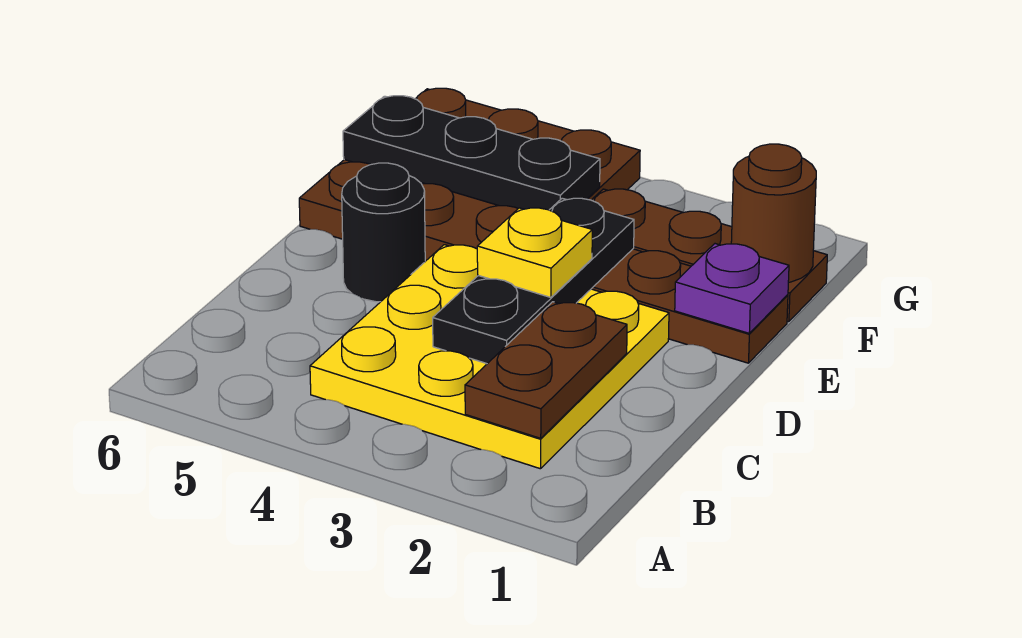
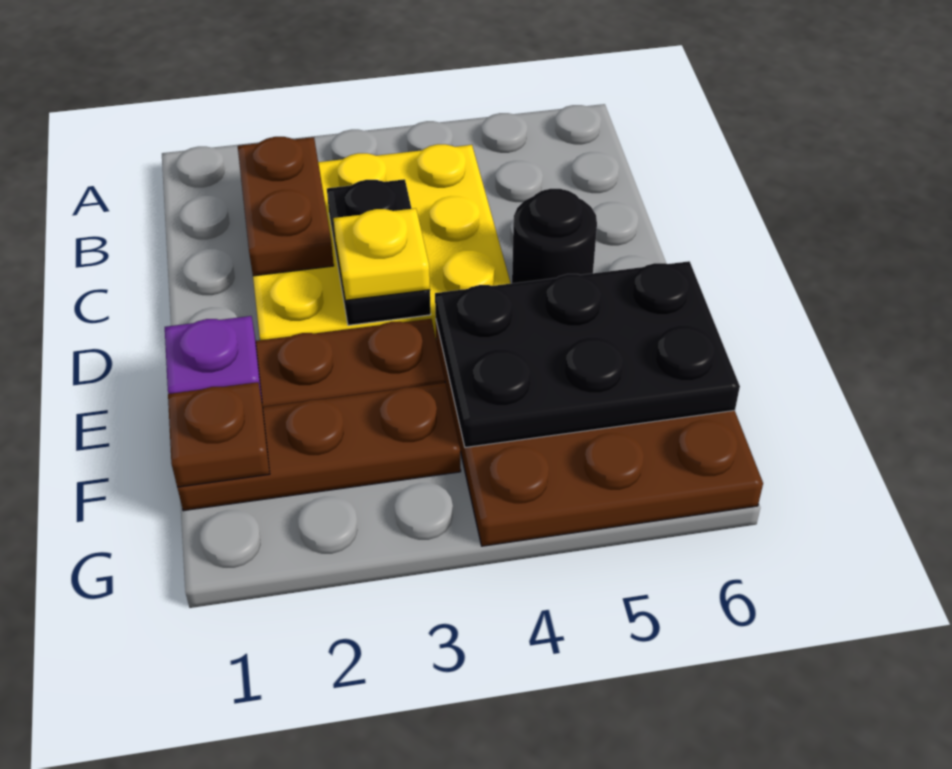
black 1x3 plate [433,198,634,364] -> black 1x2 plate [327,179,431,325]
brown 1x1 round brick [731,144,816,282] -> brown 1x1 plate [168,382,270,487]
black 1x3 plate [343,96,600,210] -> black 2x3 plate [435,261,740,447]

